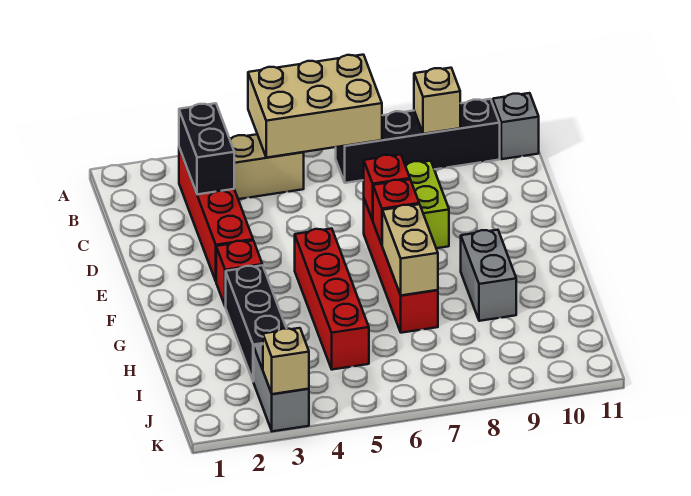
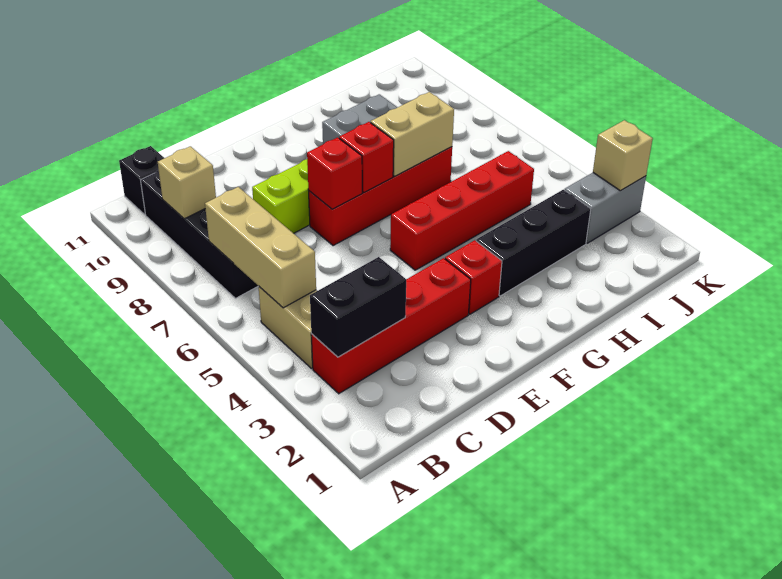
tan 2x3 brick [248,55,382,158] -> tan 1x3 brick [205,187,316,308]
grey 1x1 brick [493,93,539,159] -> black 1x1 brick [119,146,164,214]

